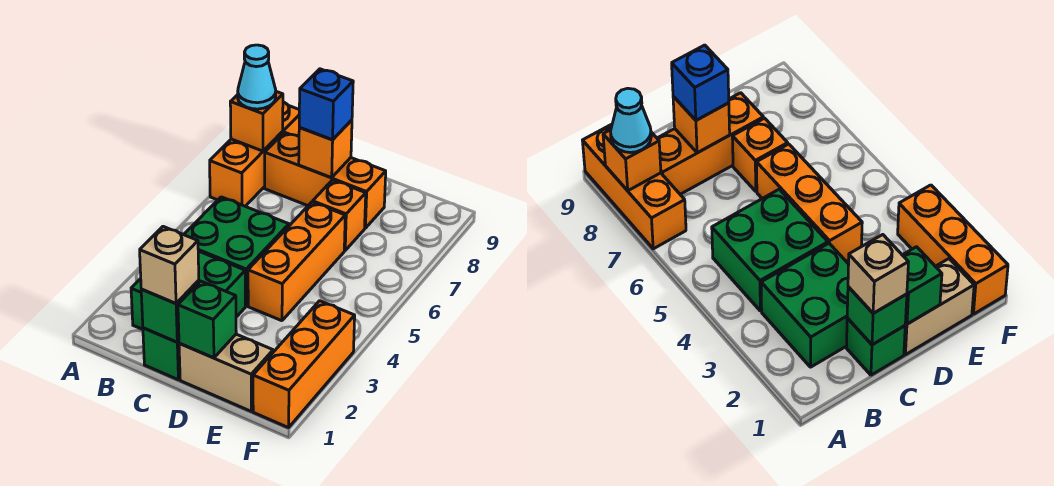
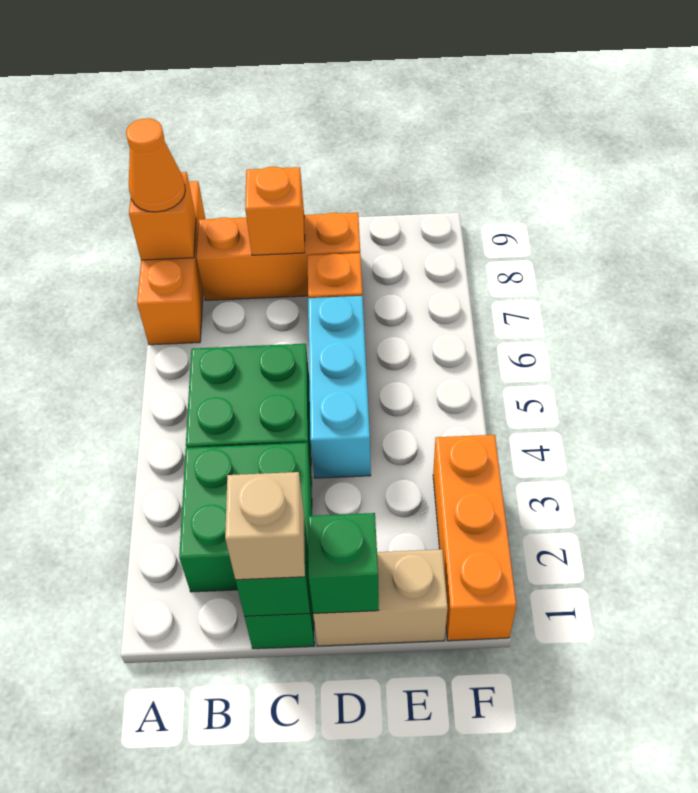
cyan 1x1 cone [238,45,276,109] -> orange 1x1 cone [126,118,185,212]
blue 1x1 brick [299,69,353,140] -> none
orange 1x3 brick [248,202,345,321] -> cyan 1x3 brick [308,296,371,478]

